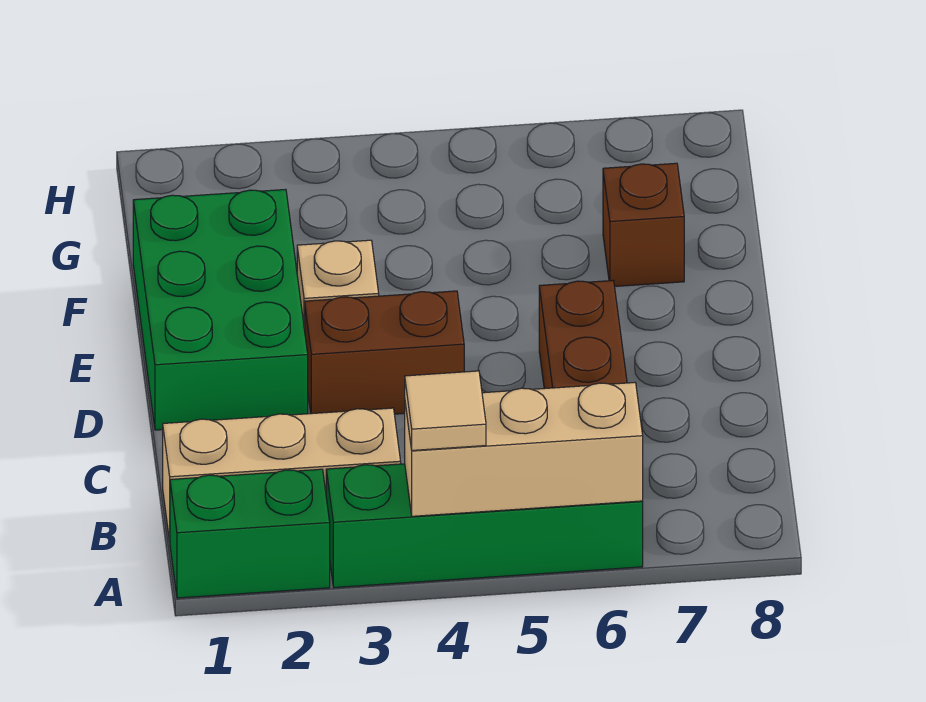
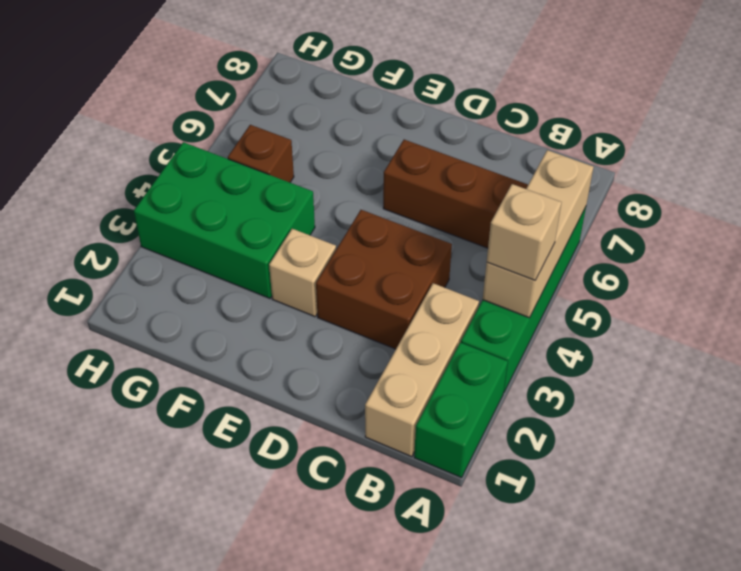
tan 1x1 tile [405,371,486,450] -> tan 1x1 brick [487,184,562,280]
green 2x3 brick [133,189,308,430] -> green 2x3 brick moved to [134,142,315,298]
brown 1x2 brick [305,291,464,414] -> brown 2x2 brick [316,210,452,349]
brown 1x1 brick [603,163,684,286] -> brown 1x1 brick moved to [228,125,294,182]

